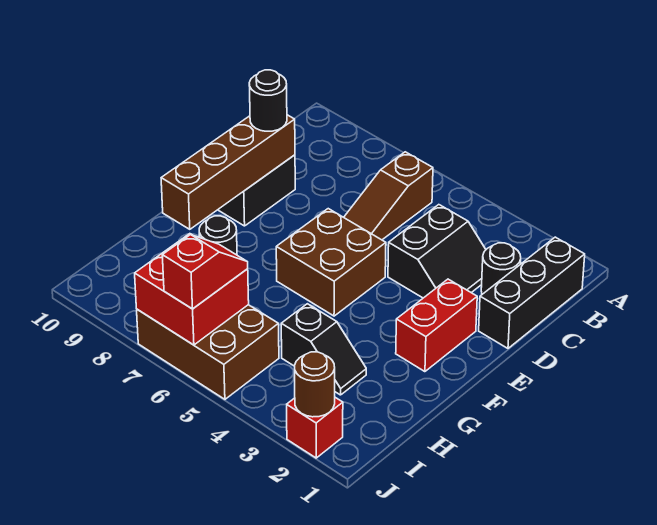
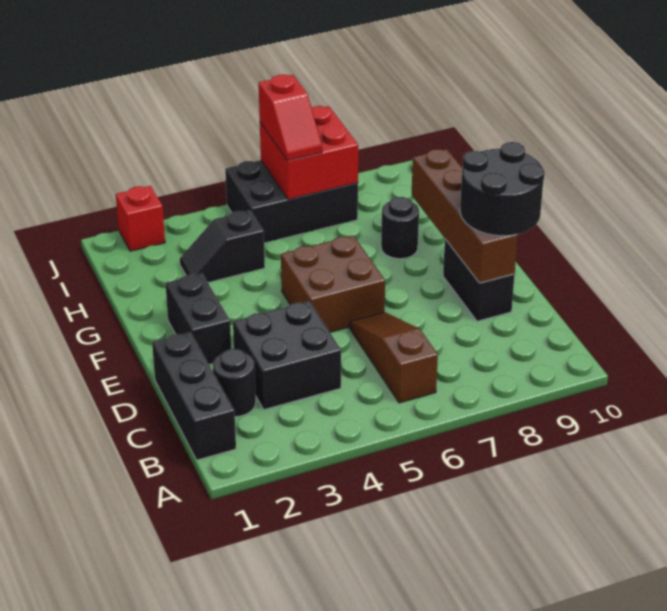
black 2x2 slope [388,205,486,298] -> black 2x2 brick [233,301,341,410]
black 1x1 round brick [249,70,287,131] -> black 2x2 round brick [460,142,545,236]
red 1x2 brick [396,279,477,372] -> black 1x2 brick [165,274,231,365]
brown 2x3 brick [137,305,279,399] -> black 2x3 brick [225,160,358,243]
brown 1x1 round brick [295,352,335,417] -> none

